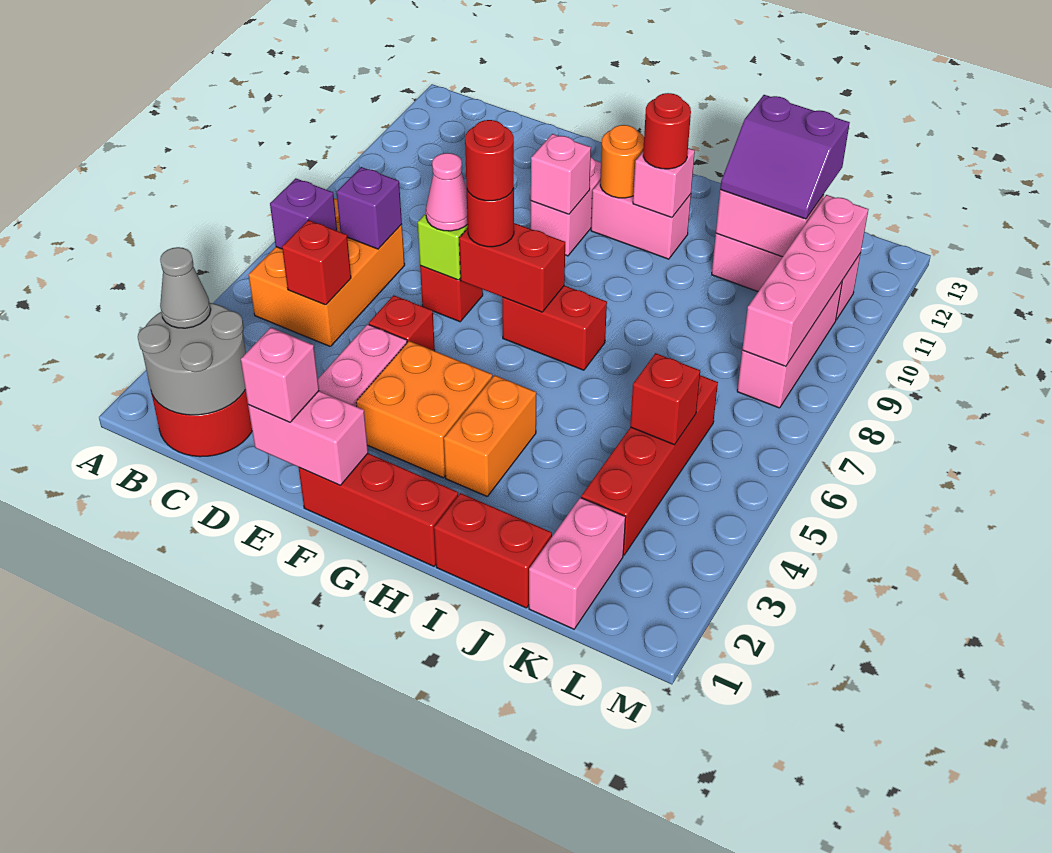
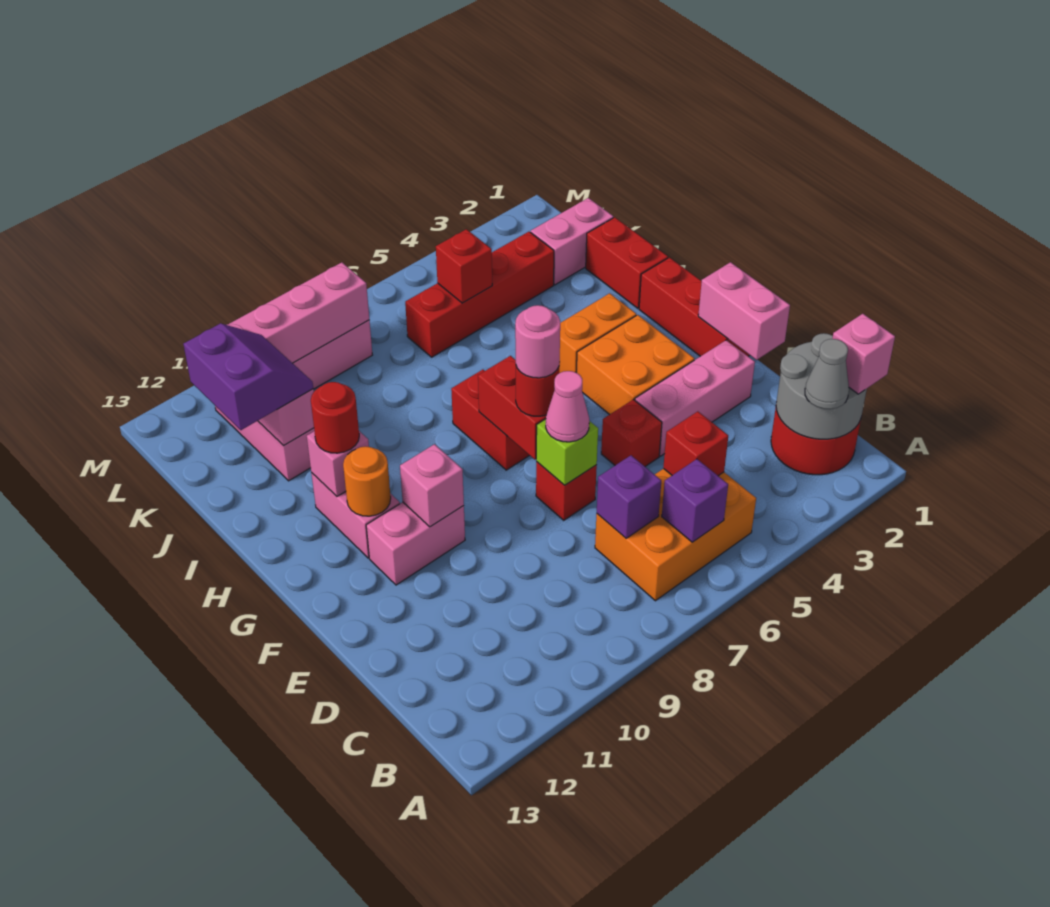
pink 1x1 brick [241,328,319,422] -> pink 1x1 brick moved to [832,314,895,394]
red 1x1 round brick [465,120,514,201] -> pink 1x1 round brick [515,305,560,378]

